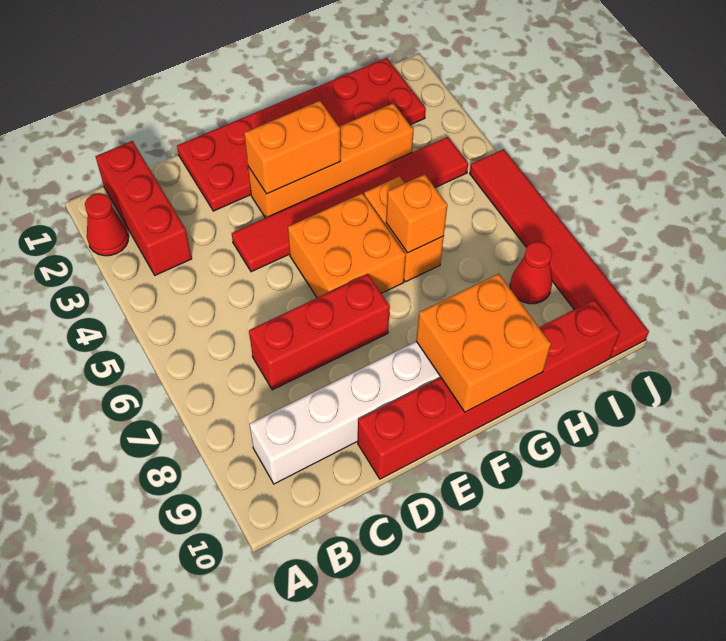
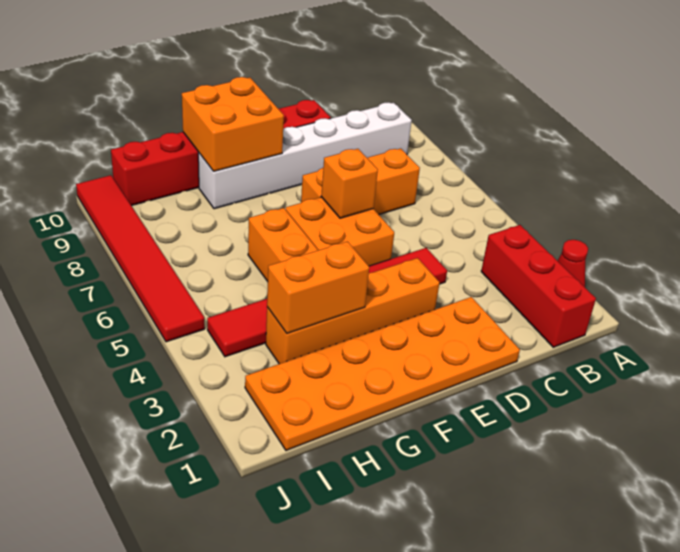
red 1x3 brick [249,274,390,390] -> orange 1x3 brick [301,148,420,214]
red 2x6 plate [177,58,426,211] -> orange 2x6 plate [245,297,520,450]
orange 1x2 brick [244,101,341,194] -> orange 1x2 brick moved to [267,241,369,334]
orange 1x1 brick [386,174,447,253] -> orange 1x1 brick moved to [321,149,378,218]
red 1x1 cone [510,241,552,304] -> none

